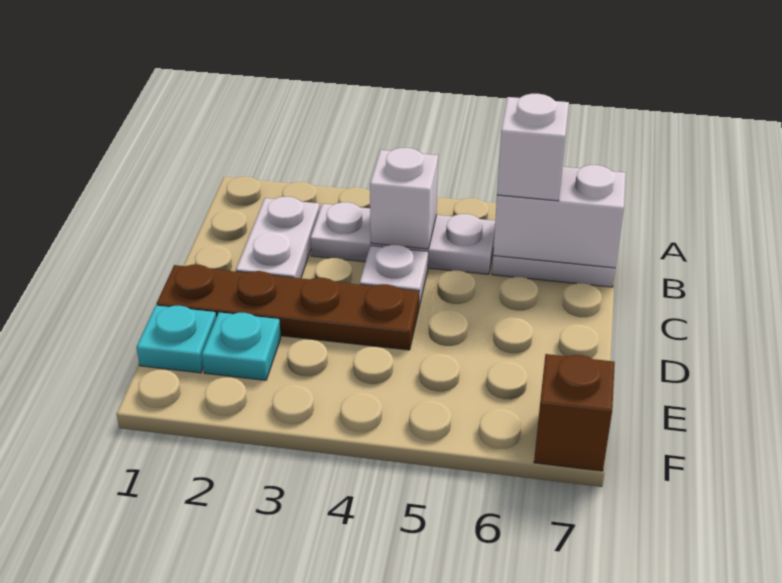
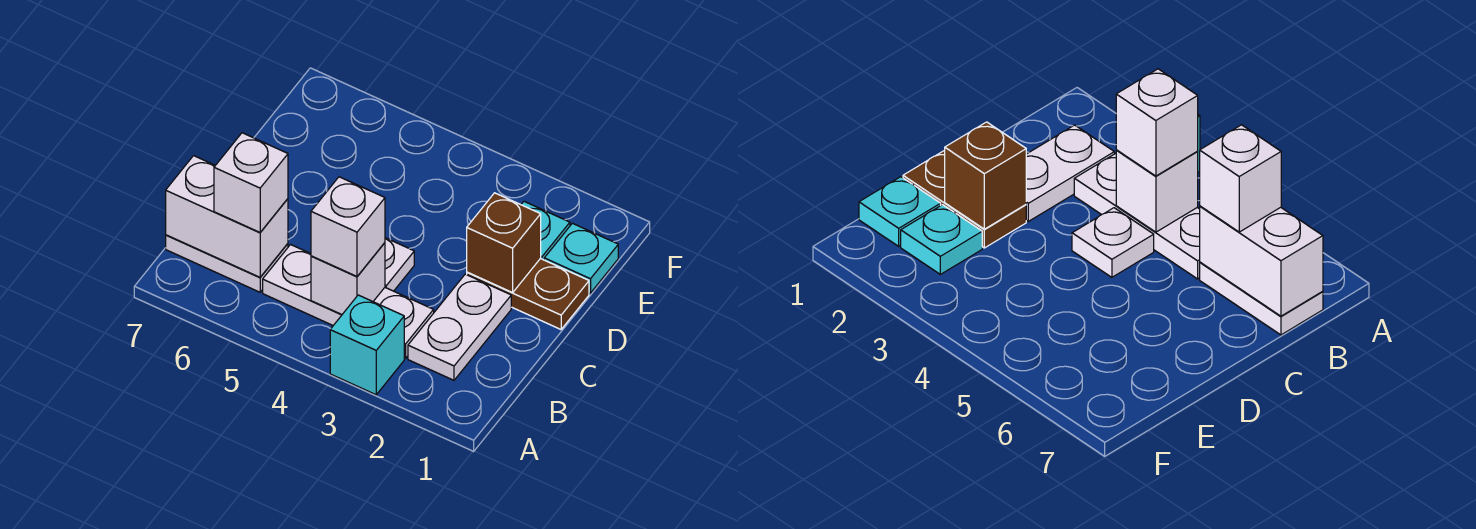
none -> cyan 1x1 brick [330,295,404,395]
none -> white 1x1 brick [311,177,385,276]
brown 1x4 plate [157,265,419,350] -> brown 1x2 plate [467,259,589,329]
brown 1x1 brick [534,354,615,471] -> brown 1x1 brick moved to [467,193,541,293]

